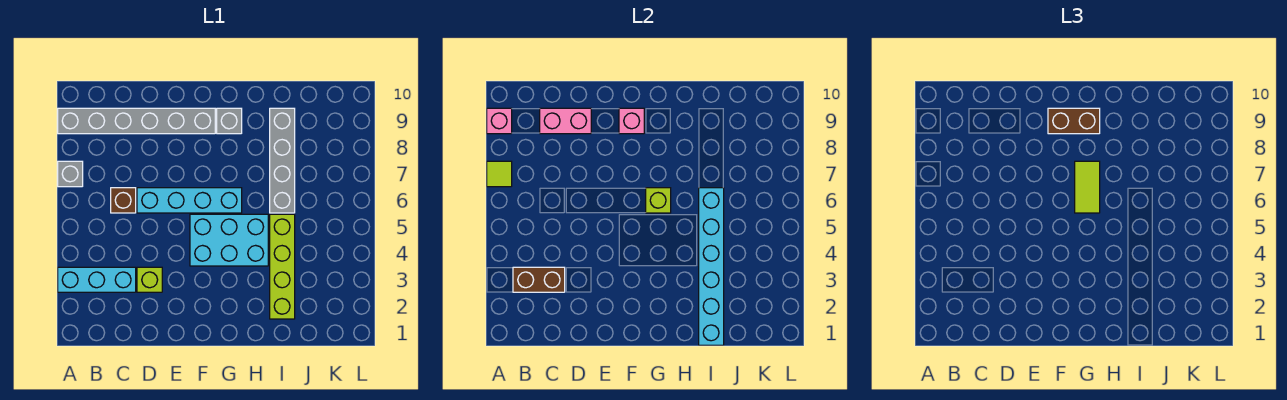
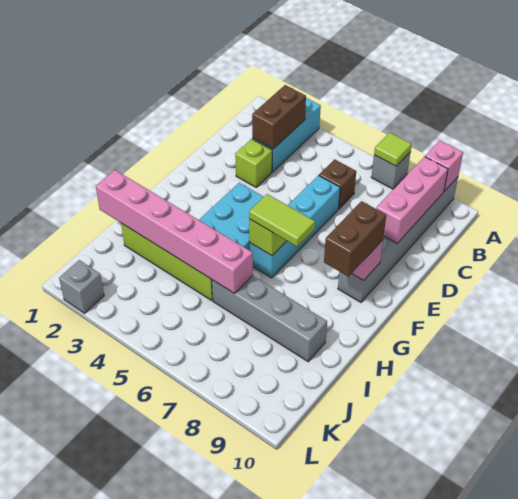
pink 1x2 brick [540,108,591,134] -> pink 1x3 brick [376,157,448,243]
grey 1x1 brick [217,108,242,134] -> grey 1x1 brick moved to [59,260,104,313]
cyan 1x6 brick [699,188,724,345] -> pink 1x6 brick [96,170,253,294]

